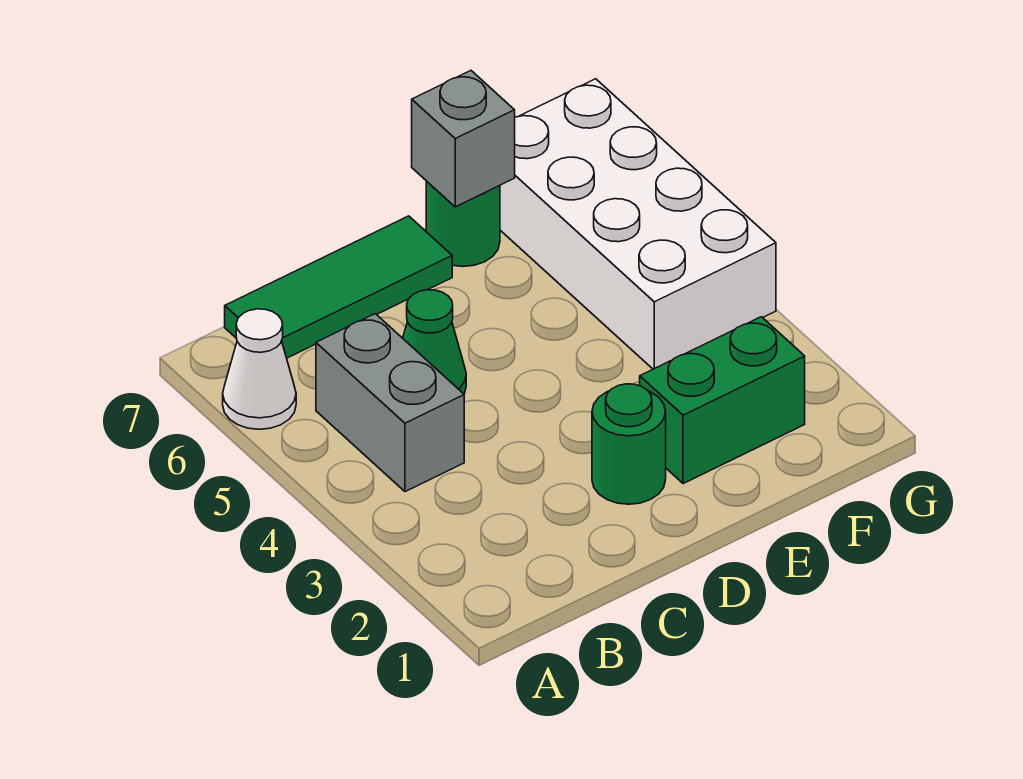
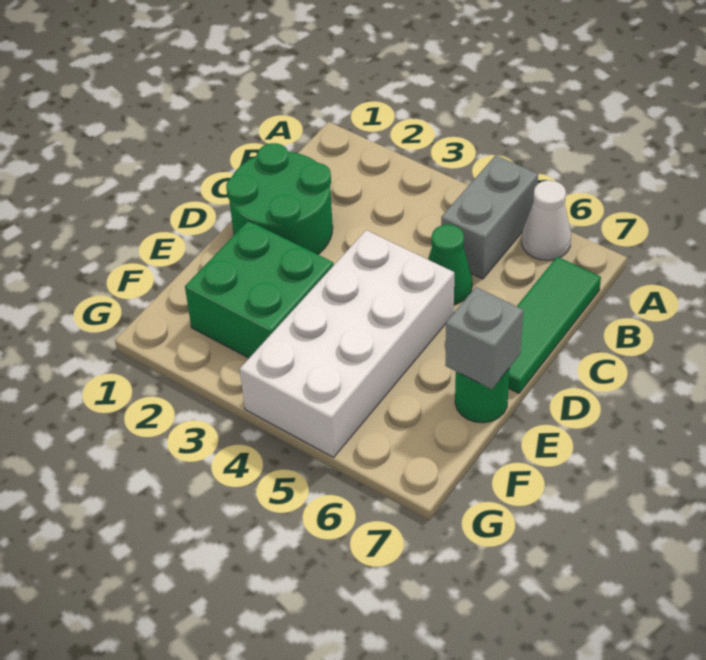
grey 1x2 brick [316,314,464,492] -> grey 1x2 brick turned to [441,155,538,279]
green 1x1 round brick [592,384,666,504] -> green 2x2 round brick [226,143,333,255]
green 1x2 brick [640,317,805,484] -> green 2x2 brick [185,221,334,358]
white 2x4 brick [500,79,776,369] -> white 2x4 brick turned to [240,230,454,457]

